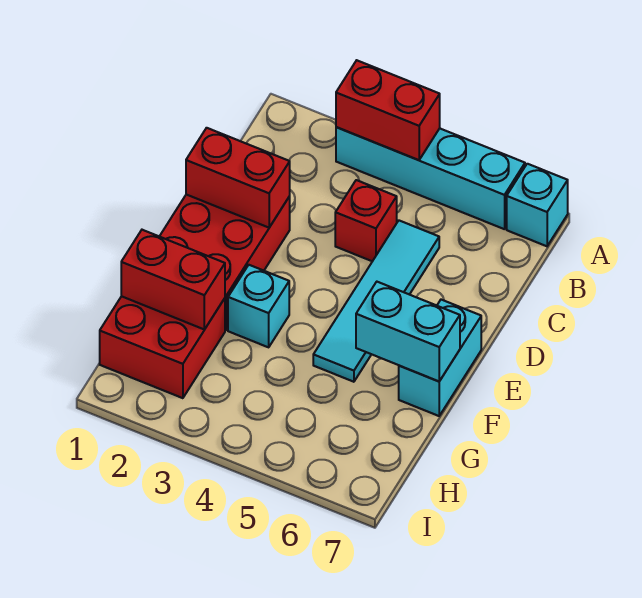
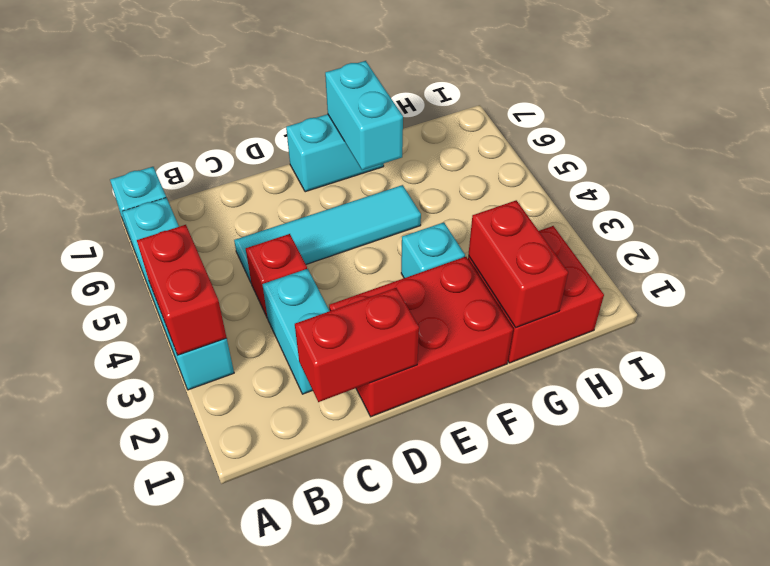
none -> cyan 1x2 brick [262,269,330,394]
red 1x2 brick [186,128,290,228] -> red 1x2 brick turned to [295,288,419,402]

